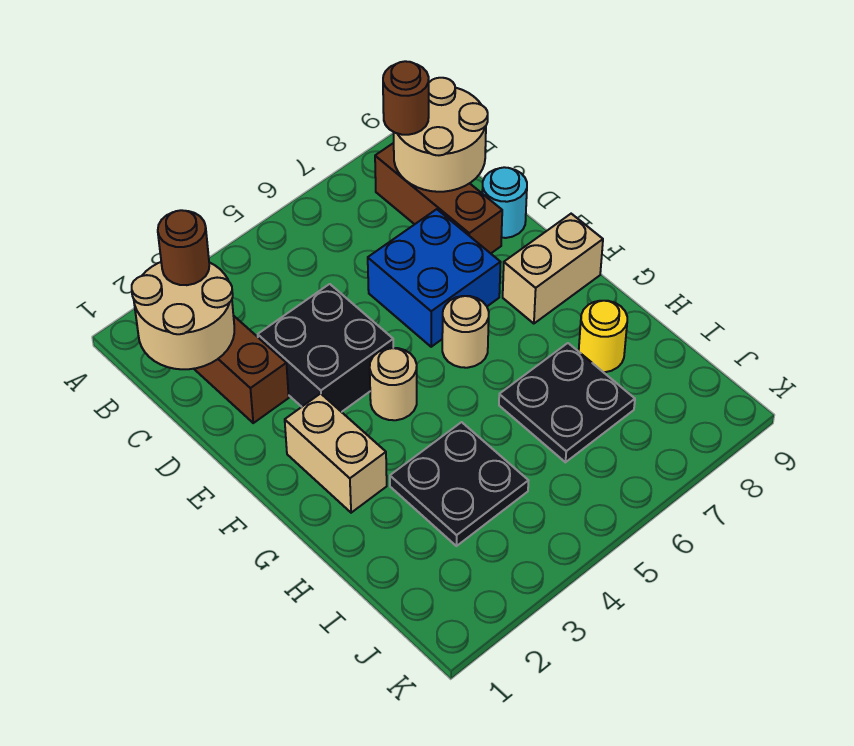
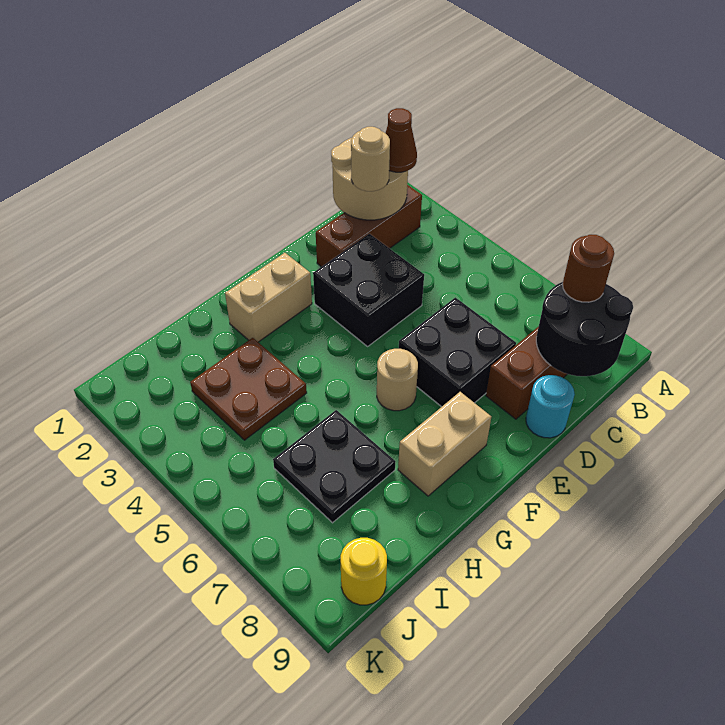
brown 1x1 round brick [158,210,209,285] -> brown 1x1 cone [386,108,417,172]
tan 2x2 round brick [394,78,488,192] -> black 2x2 round brick [536,282,633,376]
blue 2x2 brick [368,209,501,347] -> black 2x2 brick [399,297,516,407]
tan 1x1 round brick [370,348,417,420] -> tan 1x1 round brick moved to [351,127,390,191]
tan 1x2 brick [503,214,603,324] -> tan 1x2 brick turned to [398,392,491,496]
black 2x2 plate [390,422,528,546] -> brown 2x2 plate [190,338,307,440]
yellow 1x1 round brick [579,301,627,372] -> yellow 1x1 round brick moved to [341,538,387,605]

